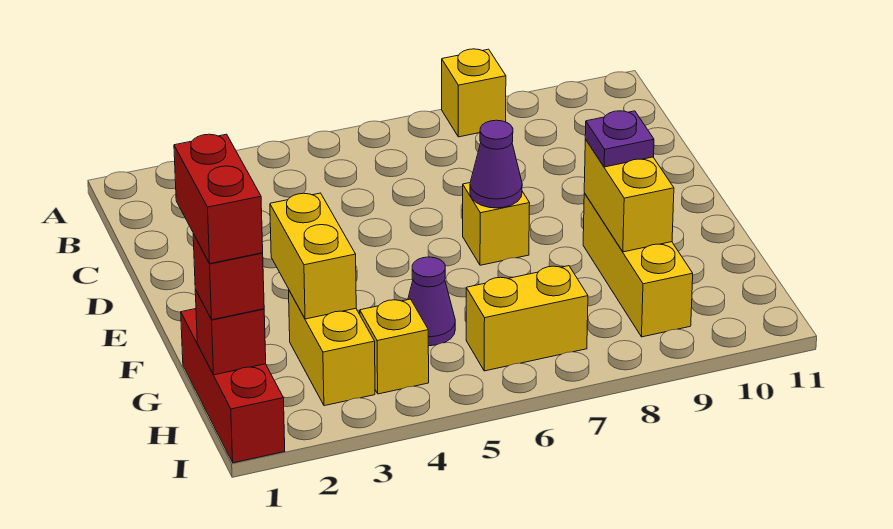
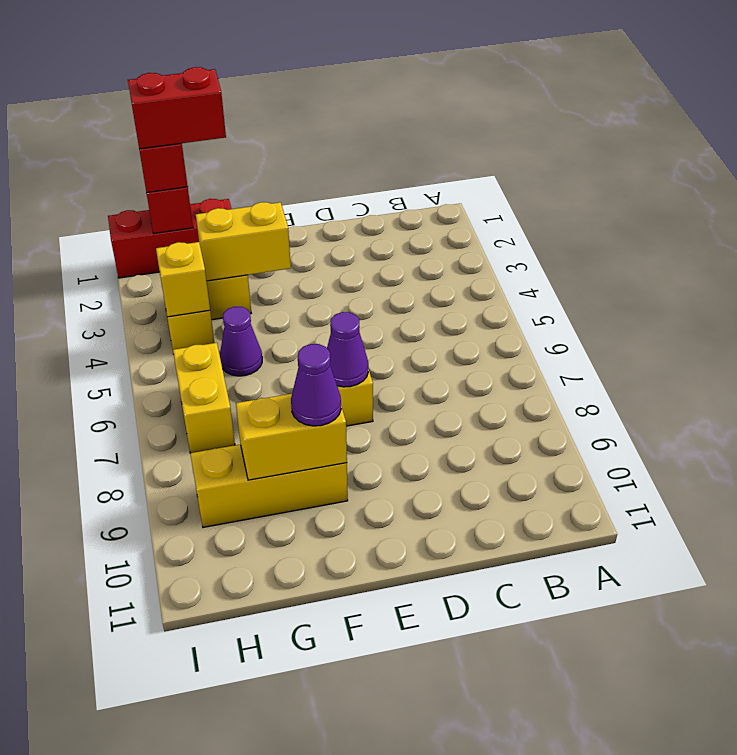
yellow 1x1 brick [442,49,506,137] -> yellow 1x1 brick moved to [156,242,210,317]
purple 1x1 plate [585,111,654,167] -> purple 1x1 cone [291,344,341,426]

